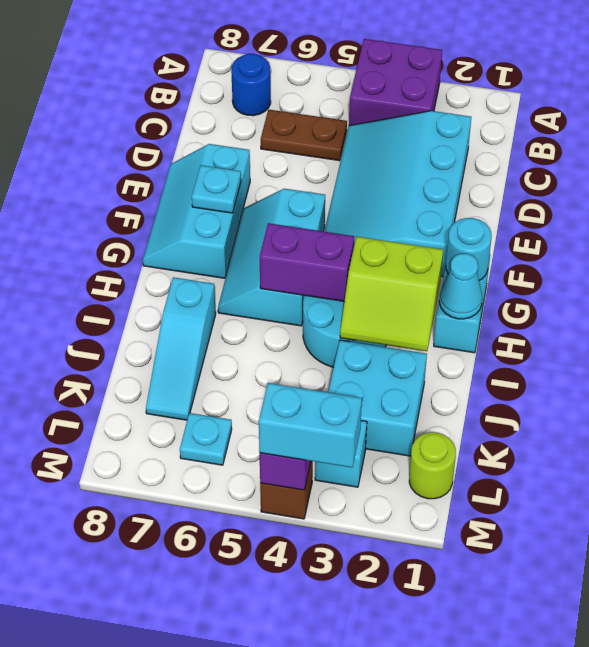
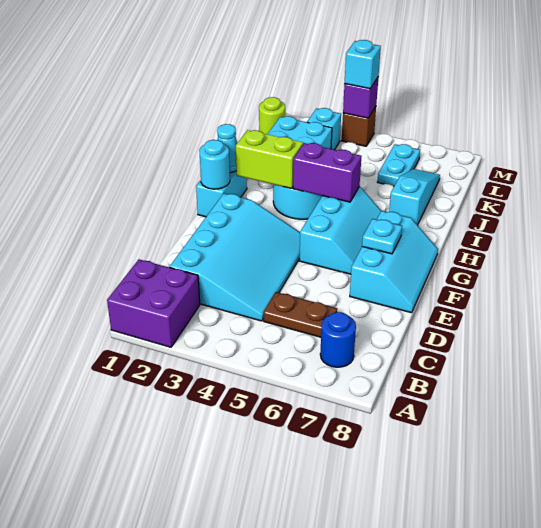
purple 2x2 brick [349,39,442,125] -> purple 2x2 brick moved to [107,259,200,347]
cyan 1x1 plate [180,413,232,465] -> cyan 1x2 plate [378,144,420,186]
cyan 1x2 brick [259,383,362,468] -> cyan 1x1 brick [345,40,381,89]

